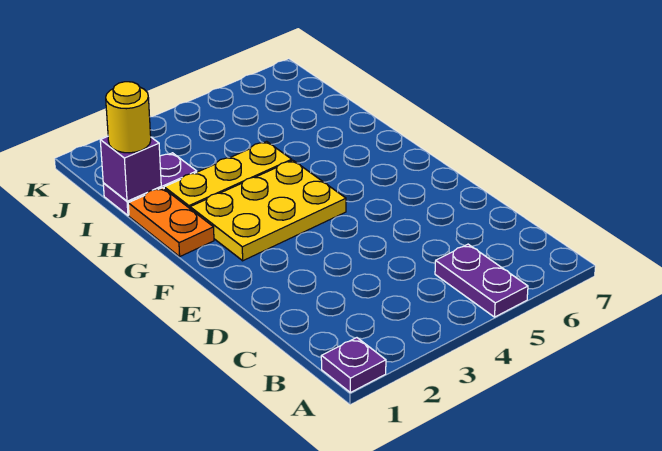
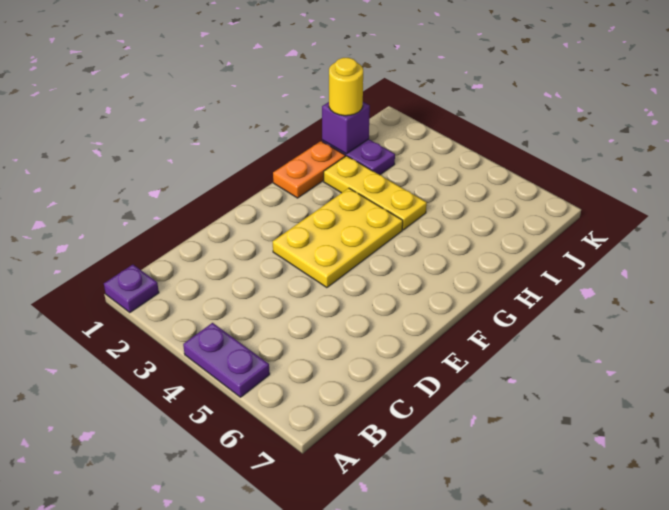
purple 1x2 plate [435,244,528,317] -> purple 1x2 plate turned to [183,323,270,397]
yellow 2x3 plate [190,160,346,261] -> yellow 2x3 plate turned to [273,188,403,288]

